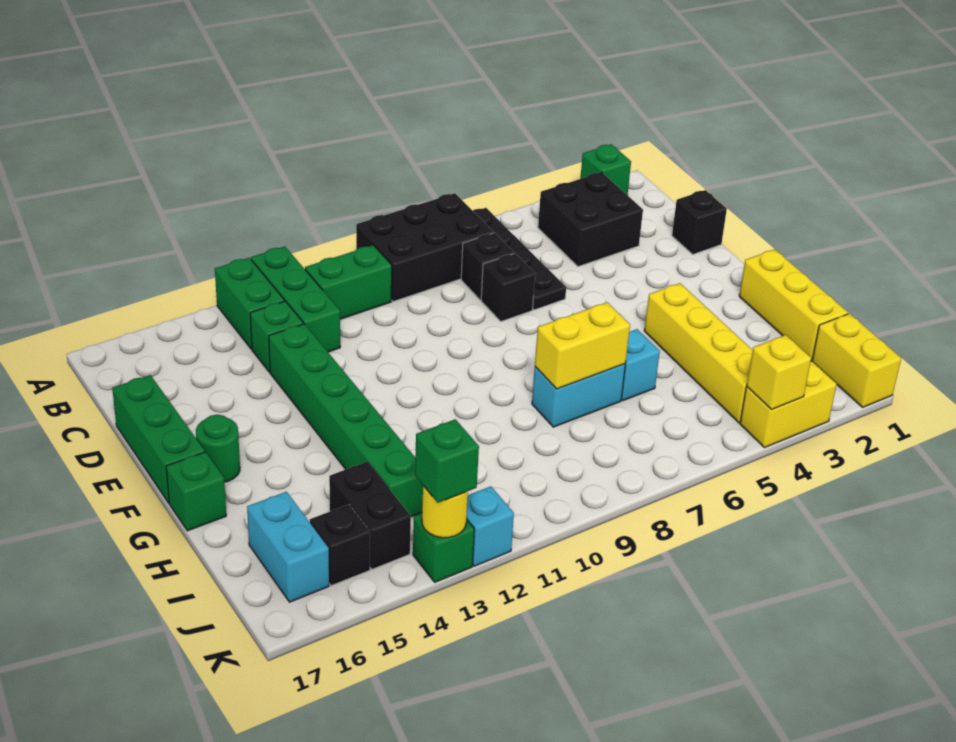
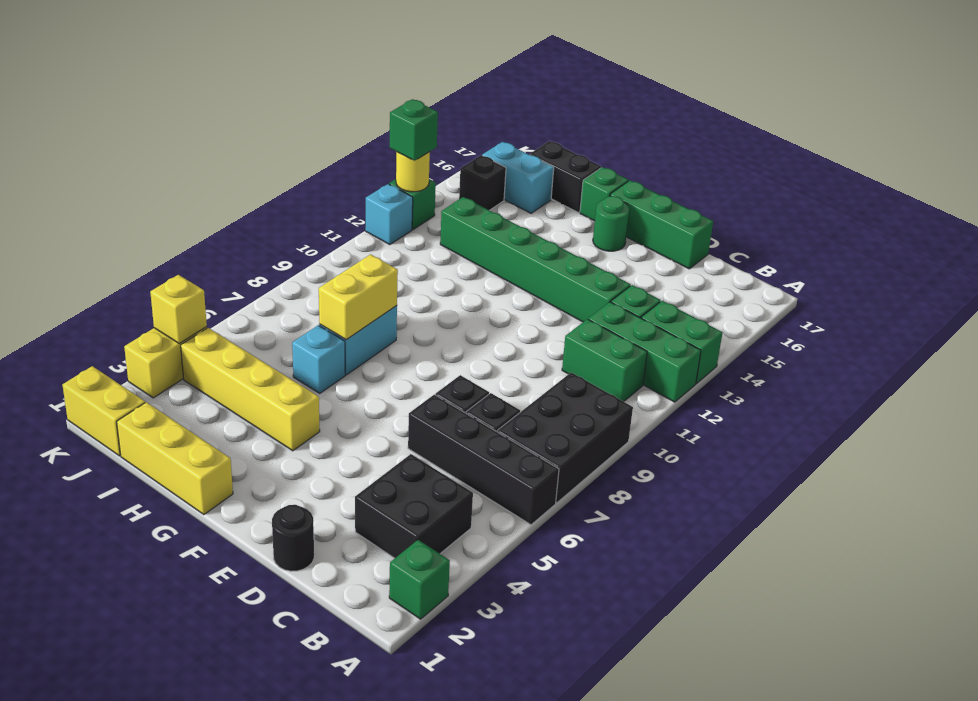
black 1x4 plate [473,208,566,310] -> black 1x4 brick [408,395,559,525]
green 1x2 brick [305,245,392,319] -> green 1x2 brick turned to [562,319,647,402]
black 1x1 brick [672,190,727,254] -> black 1x1 round brick [272,505,314,571]
black 1x2 brick [329,462,411,569] -> black 1x2 brick moved to [530,141,601,213]

